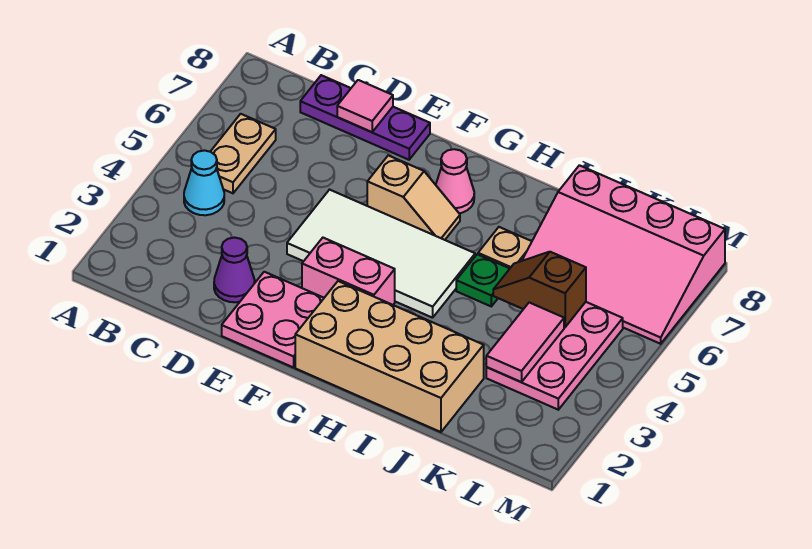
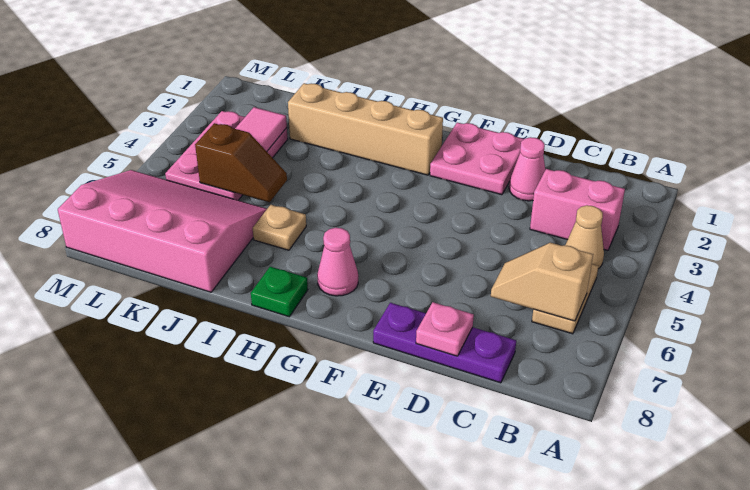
cyan 1x1 cone [184,150,224,215] -> tan 1x1 cone [565,205,604,269]
purple 1x1 cone [214,238,255,302] -> pink 1x1 cone [509,137,545,201]
pink 1x1 tile [337,80,393,132] -> pink 1x1 plate [416,302,474,356]
white 2x4 tile [287,190,475,318] -> none
pink 1x2 brick [302,238,395,305] -> pink 1x2 brick moved to [530,169,625,250]
tan 1x2 slope [367,155,460,240] -> tan 1x2 slope moved to [491,243,593,321]
tan 2x4 brick [295,281,484,432] -> tan 1x4 brick [288,83,443,175]
green 1x1 plate [456,254,510,306] -> green 1x1 plate moved to [251,267,308,317]

